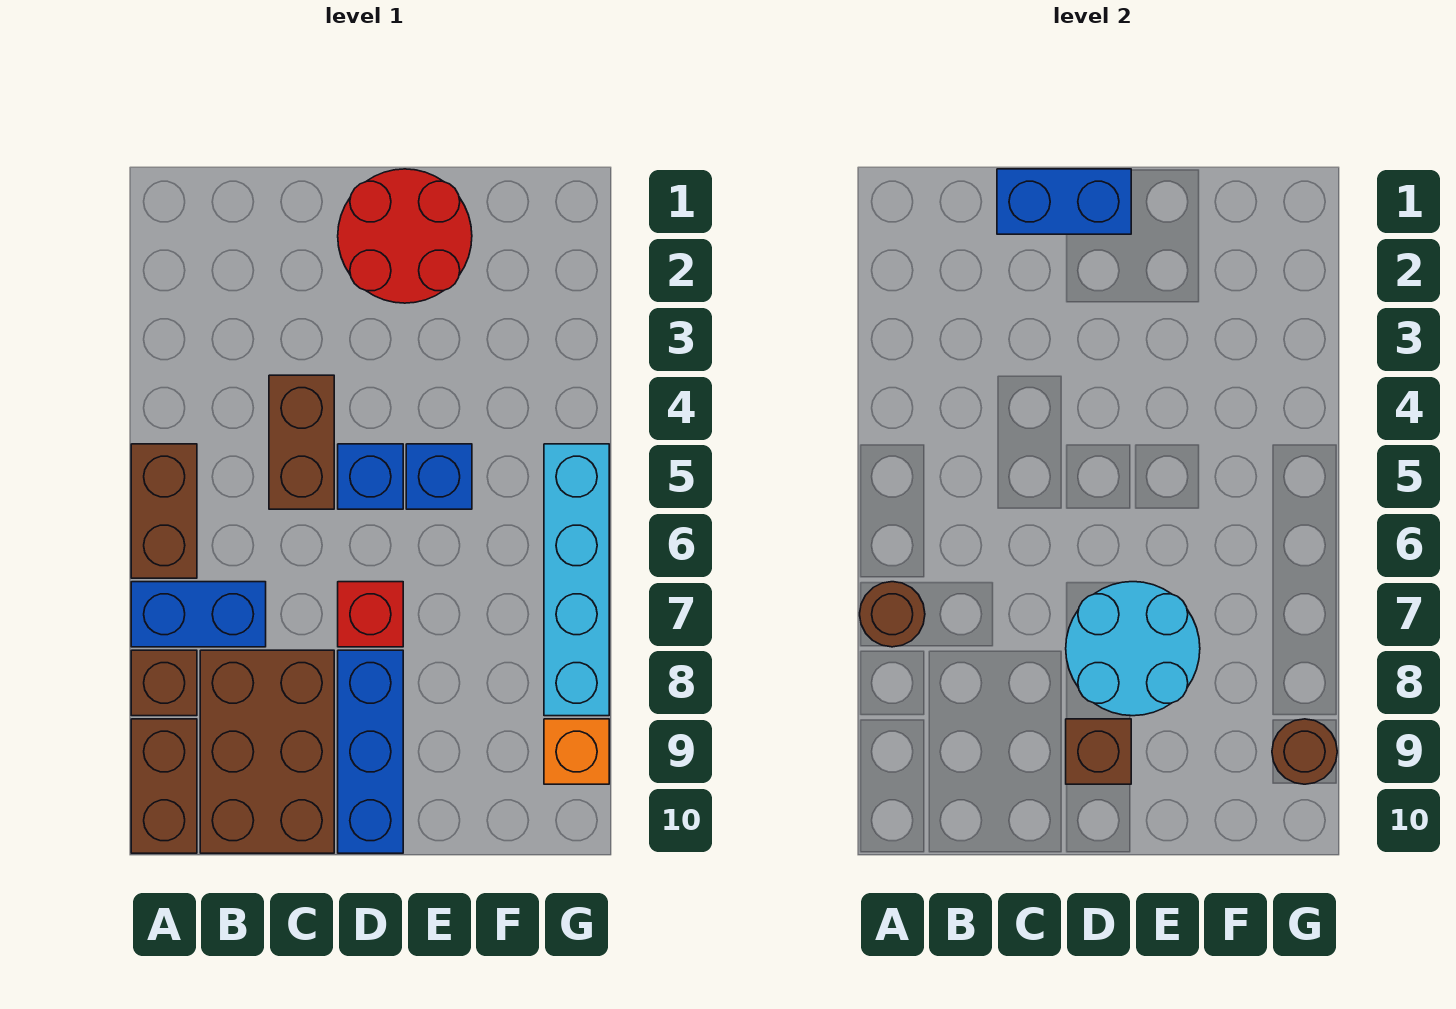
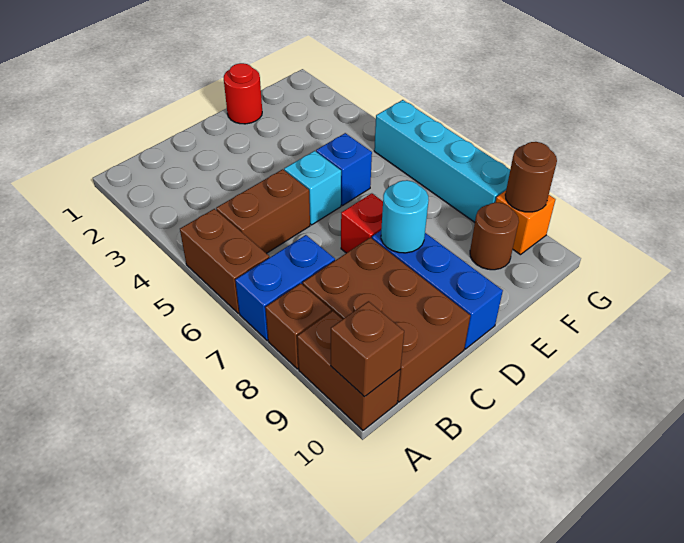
brown 1x1 round brick [860,582,925,647] -> brown 1x1 round brick moved to [470,203,519,270]
blue 1x2 brick [997,169,1131,234] -> none
brown 1x2 brick [269,375,334,509] -> brown 1x2 brick turned to [216,169,310,253]
red 2x2 round brick [338,169,472,303] -> red 1x1 round brick [224,63,262,124]
blue 1x1 brick [338,444,403,509] -> cyan 1x1 brick [284,151,341,225]
cyan 2x2 round brick [1066,582,1200,716] -> cyan 1x1 round brick [381,180,429,253]
brown 1x1 brick [1066,719,1131,784] -> brown 1x1 brick moved to [331,301,404,396]

